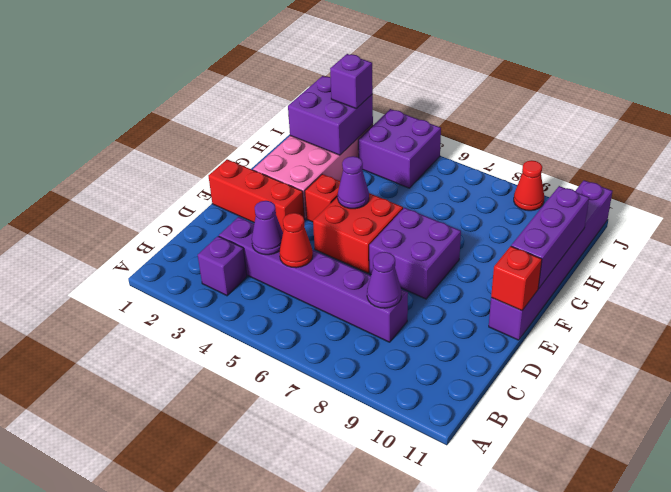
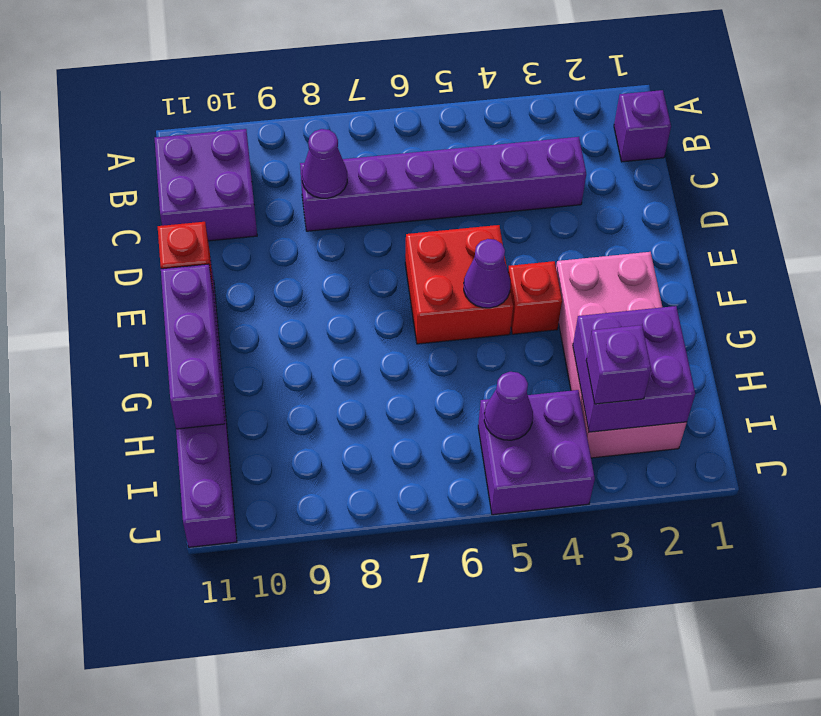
purple 1x1 brick [198,236,247,296] -> purple 1x1 brick moved to [614,90,671,162]
purple 1x1 cone [252,201,283,255] -> purple 1x1 cone moved to [484,372,533,440]
red 1x1 cone [279,213,313,268] -> none
red 1x3 brick [209,159,305,232] -> none
purple 2x2 brick [369,208,461,299] -> purple 2x2 brick moved to [154,129,257,241]
red 1x1 cone [514,161,544,211] -> none

